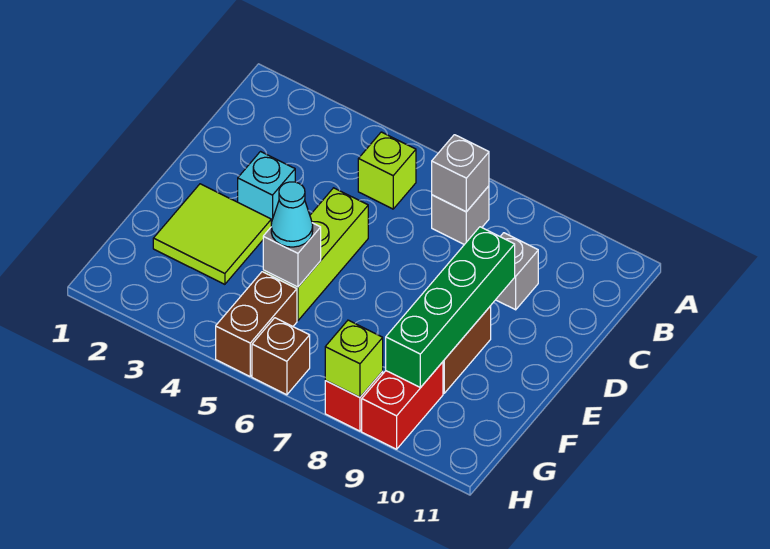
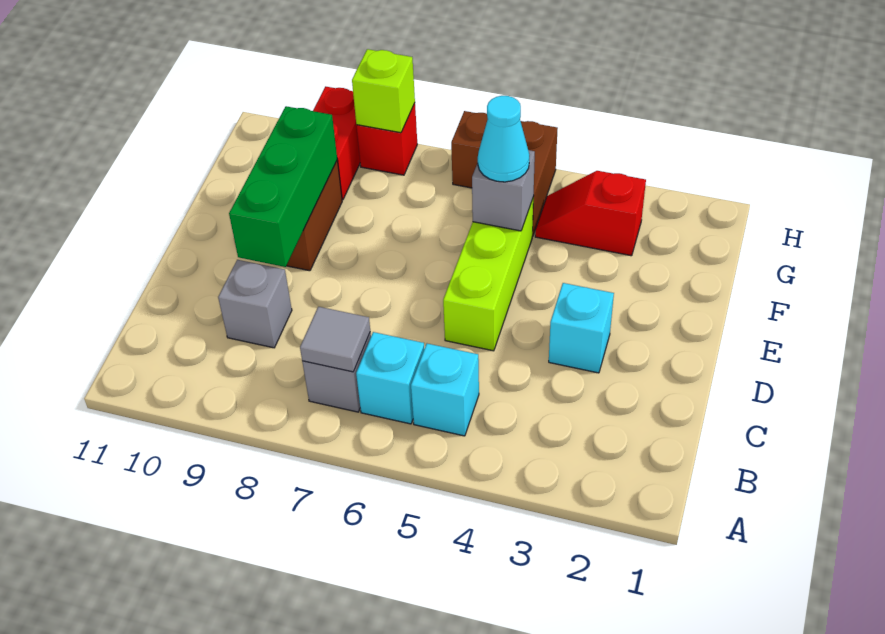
lime 1x1 brick [358,132,416,209] -> cyan 1x1 brick [411,344,479,436]
none -> cyan 1x1 brick [356,332,424,424]
grey 1x1 brick [432,135,489,212] -> grey 1x1 tile [300,307,370,372]
green 1x4 brick [386,227,515,388] -> green 1x3 brick [229,106,337,267]
lime 2x2 tile [153,184,271,284] -> none
none -> red 1x2 slope [535,171,646,256]

